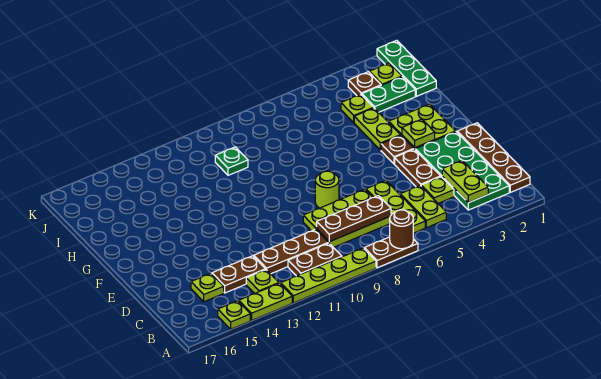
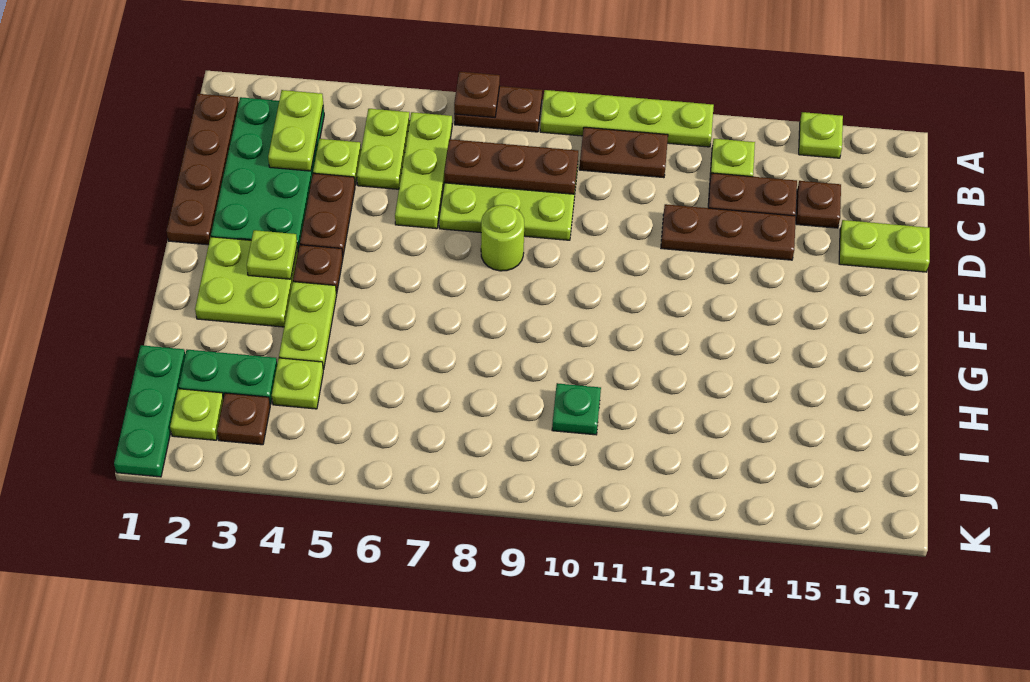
brown 1x1 round brick [390,210,413,249] -> brown 1x1 plate [454,72,500,118]
lime 1x2 plate [239,283,292,320] -> lime 1x2 plate moved to [839,220,930,272]
brown 1x3 plate [254,229,328,274] -> brown 1x3 plate moved to [661,204,796,260]
lime 1x1 plate [191,273,224,302] -> brown 1x1 plate [796,181,841,228]

